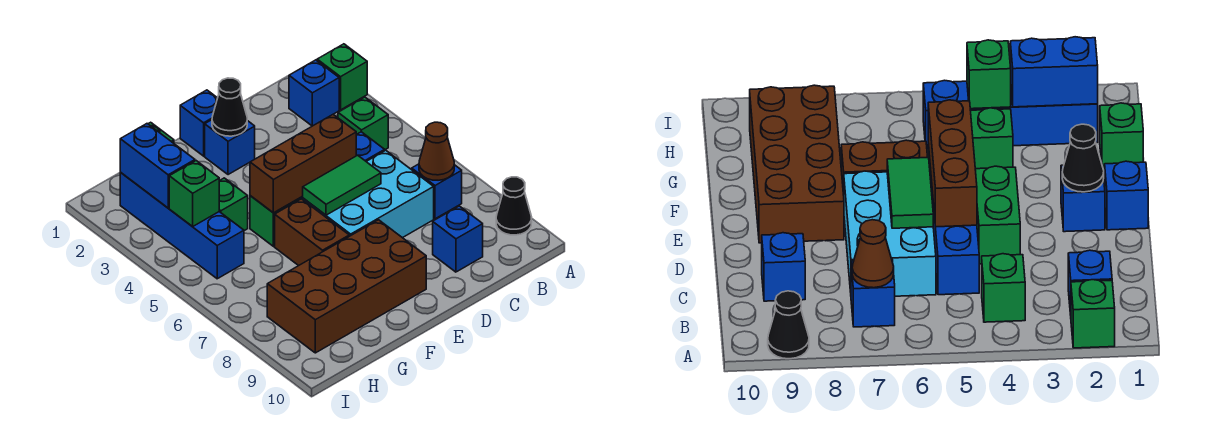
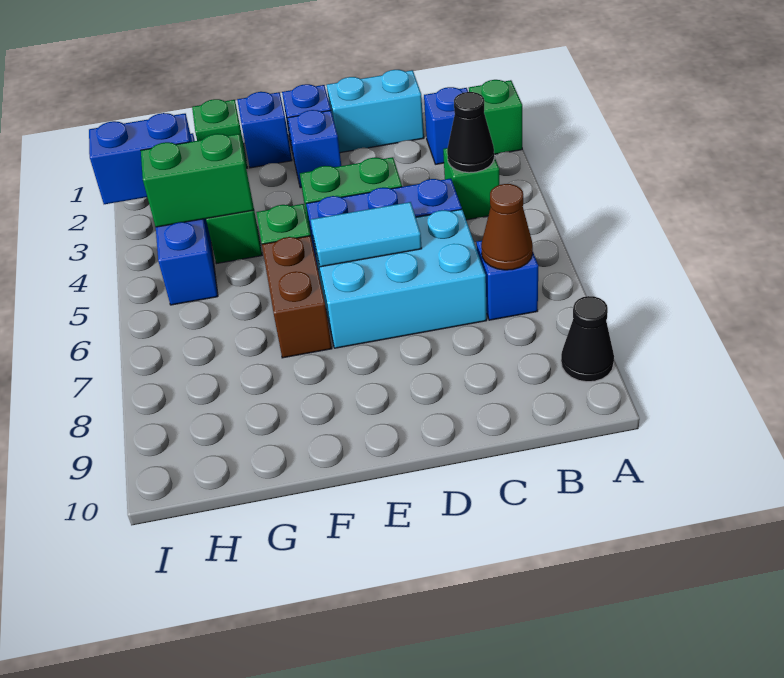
none -> cyan 1x2 brick [327,70,424,153]
blue 1x1 brick [433,206,483,272] -> blue 1x1 brick moved to [237,92,292,168]
brown 1x3 brick [250,115,356,213] -> none
green 1x2 tile [302,155,381,215] -> cyan 1x2 tile [311,202,422,267]
black 1x1 cone [212,78,247,136] -> black 1x1 cone moved to [447,92,494,173]
brown 2x4 brick [267,220,426,353] -> none
blue 1x2 brick [120,124,195,208] -> blue 1x2 brick turned to [89,113,192,204]
green 1x1 brick [169,161,219,227] -> green 1x2 brick [141,134,253,227]

